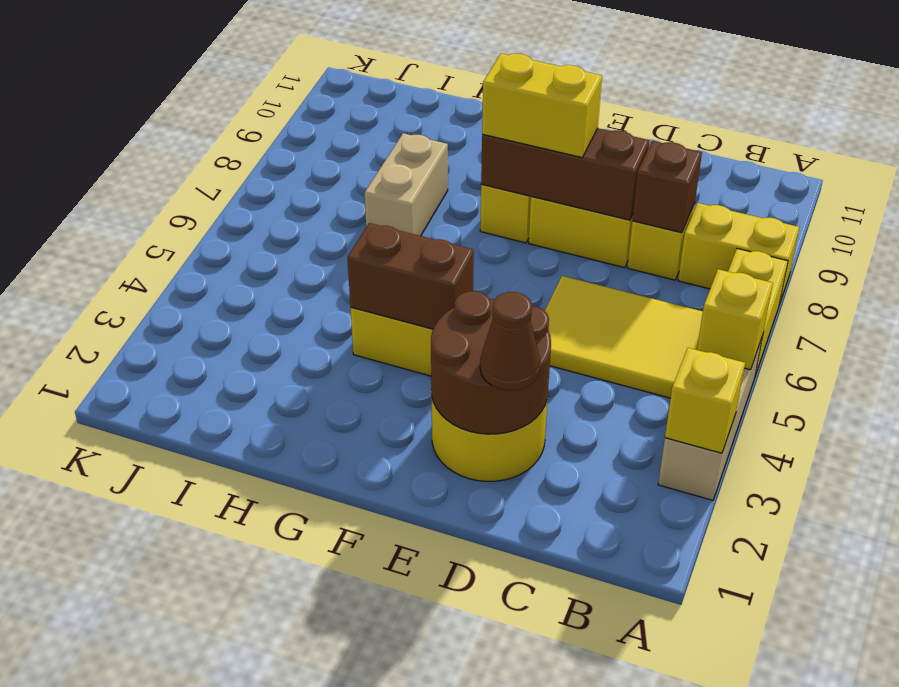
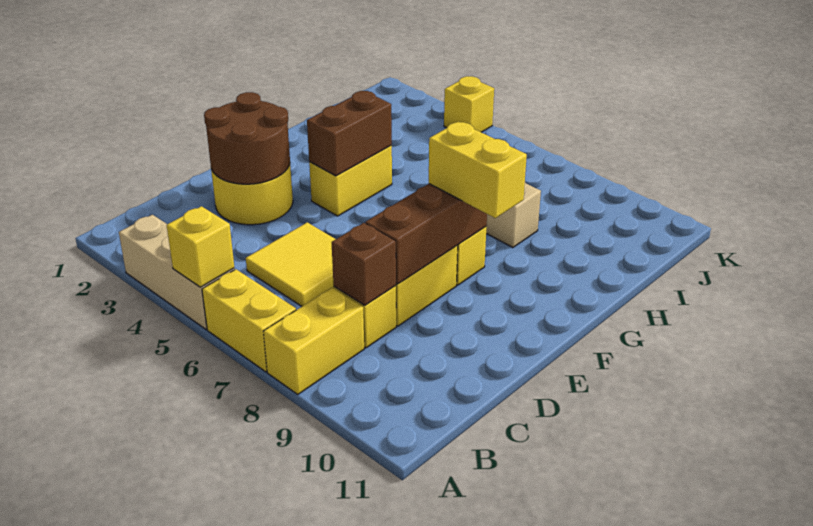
yellow 1x1 brick [665,348,745,453] -> yellow 1x1 brick moved to [444,76,494,132]
yellow 2x3 tile [545,276,703,398] -> yellow 2x2 tile [246,222,336,306]
brown 1x1 cone [480,292,540,390] -> none
yellow 1x2 brick [482,53,602,157] -> yellow 1x2 brick turned to [429,122,527,218]

